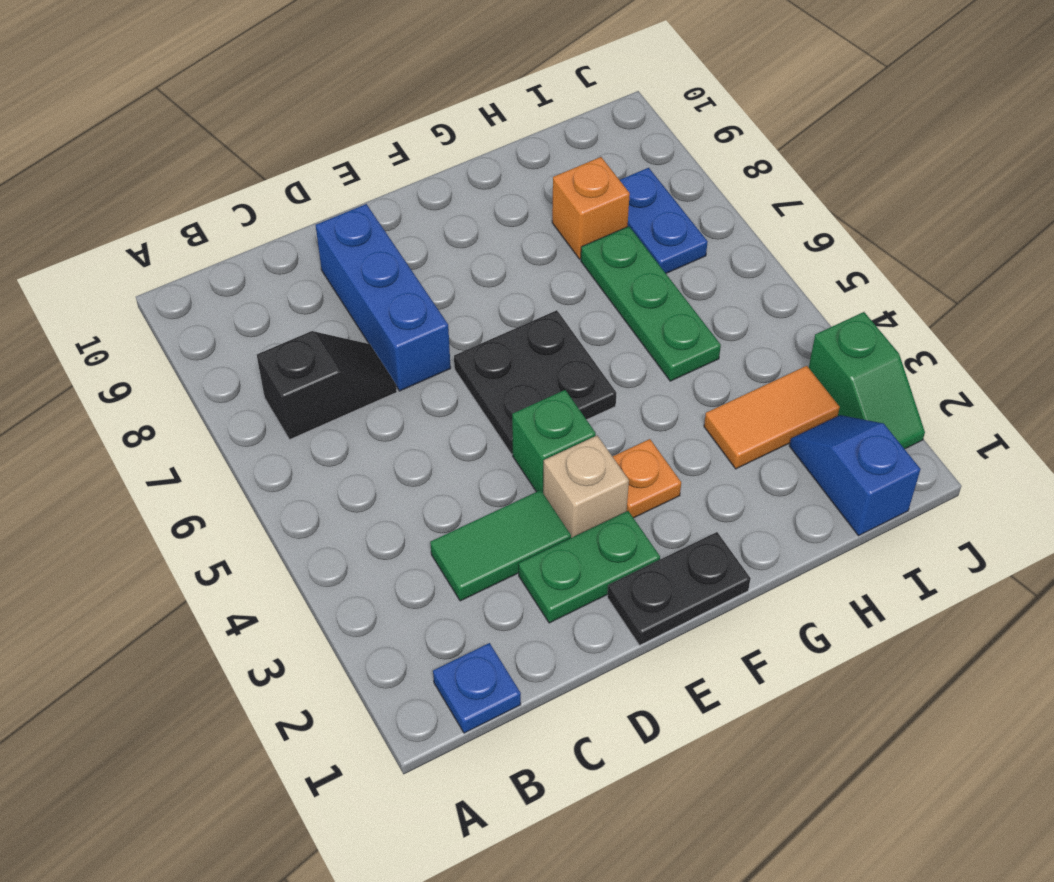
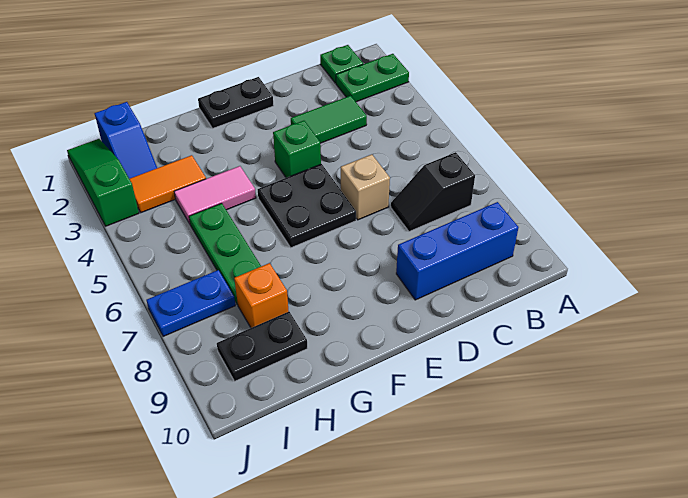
blue 1x1 plate [433,643,521,733] -> green 1x1 plate [320,45,363,83]
green 1x2 plate [519,511,660,623] -> green 1x2 plate moved to [336,54,409,102]
blue 1x3 brick [316,204,451,391] -> blue 1x3 brick turned to [396,202,519,300]
tan 1x1 brick [543,436,629,538] -> tan 1x1 brick moved to [341,154,390,220]
orange 1x1 plate [612,439,681,518] -> none
none -> pink 1x2 tile [174,166,256,224]
none -> black 1x2 plate [217,312,307,381]
blue 1x2 plate [620,168,708,273] -> blue 1x2 plate turned to [147,270,235,336]
green 1x2 slope [809,312,925,449] -> green 1x3 slope [67,139,139,226]

